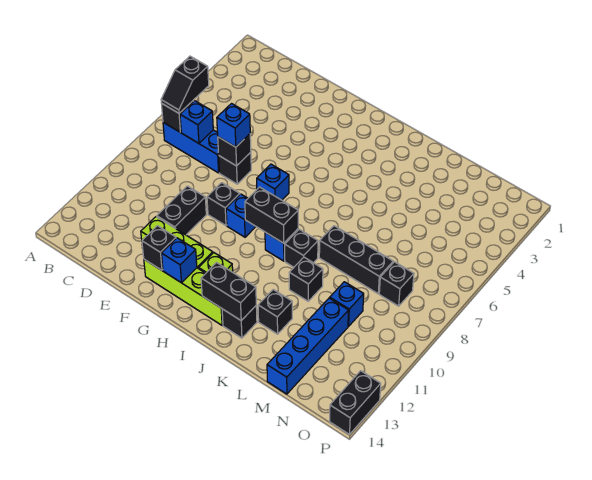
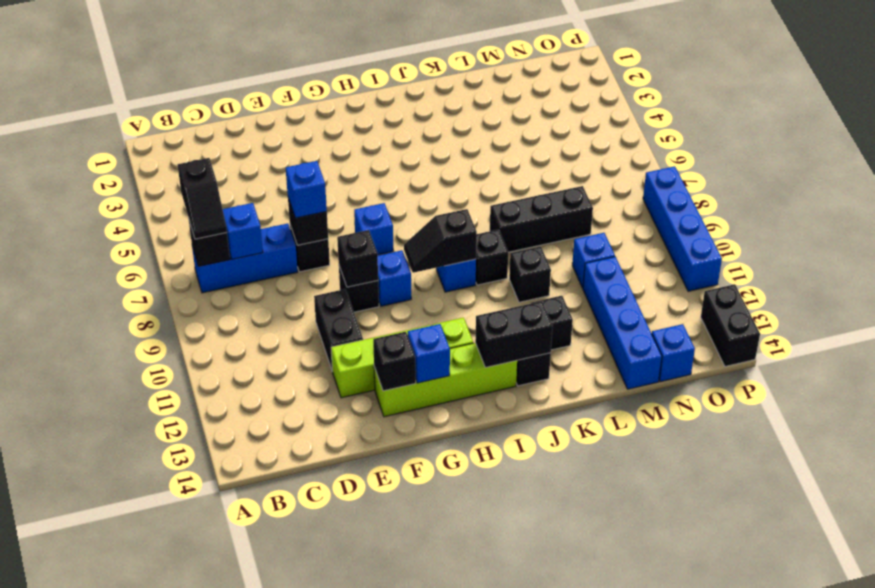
black 1x2 brick [245,187,298,243] -> black 1x2 slope [404,209,477,273]
black 1x1 brick [379,262,414,306] -> black 1x1 brick moved to [337,230,378,287]
none -> blue 1x1 brick [652,324,695,382]
none -> blue 1x4 brick [643,166,722,291]

